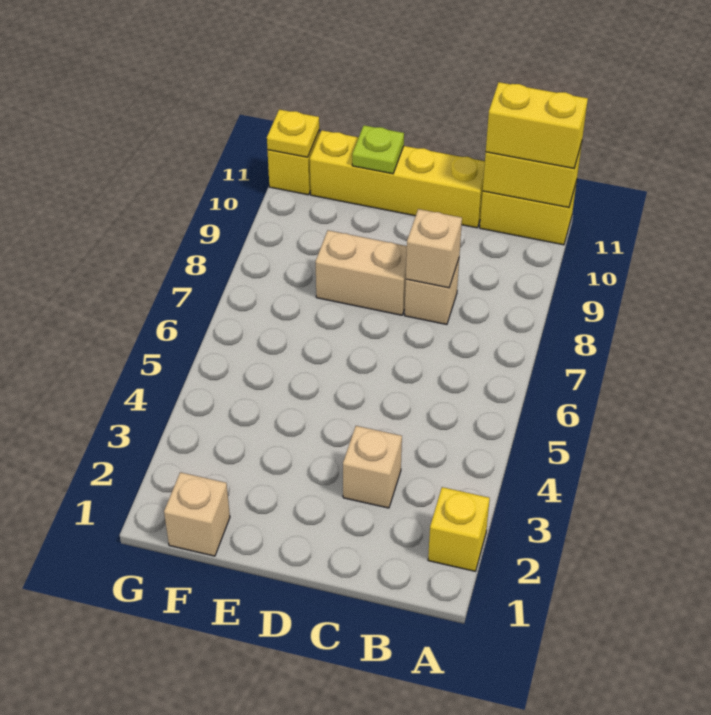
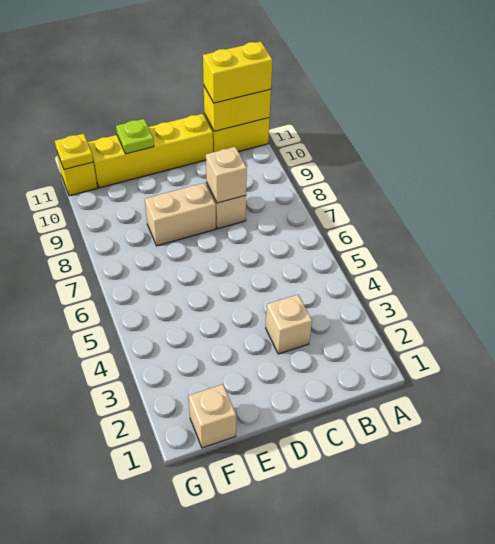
yellow 1x1 brick [428,487,490,571] -> none

